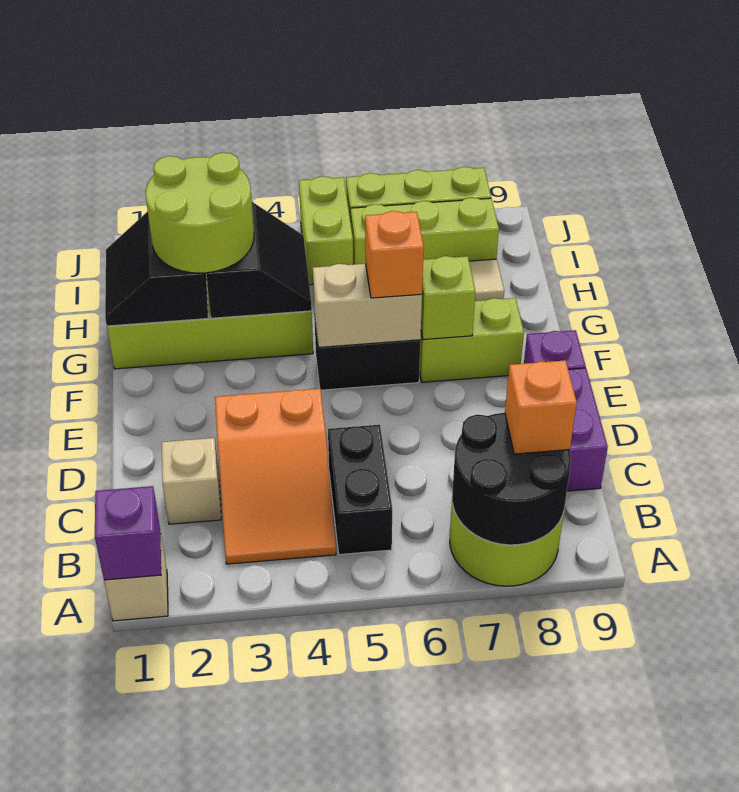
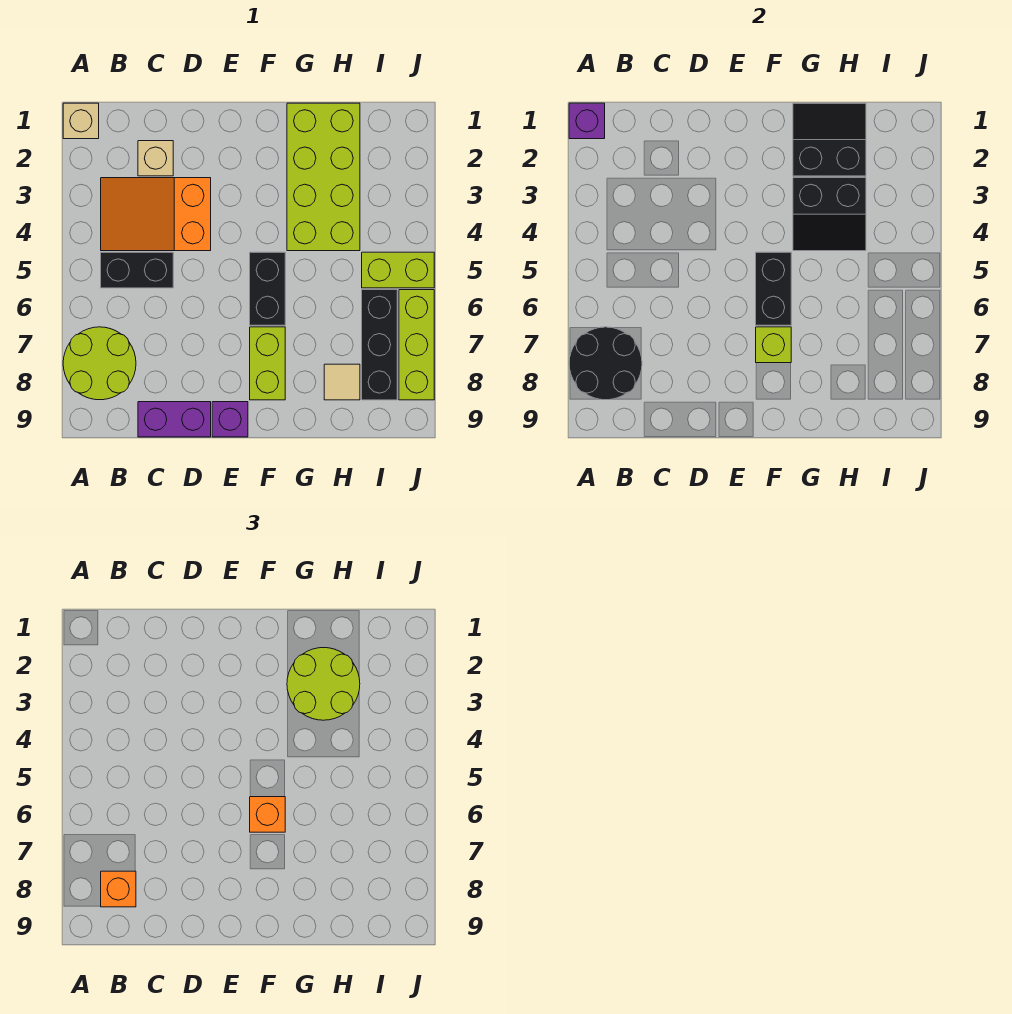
tan 1x2 brick [313,264,422,348] -> black 1x2 brick [756,252,791,325]
lime 1x3 brick [351,198,499,265] -> black 1x3 brick [362,290,397,400]

